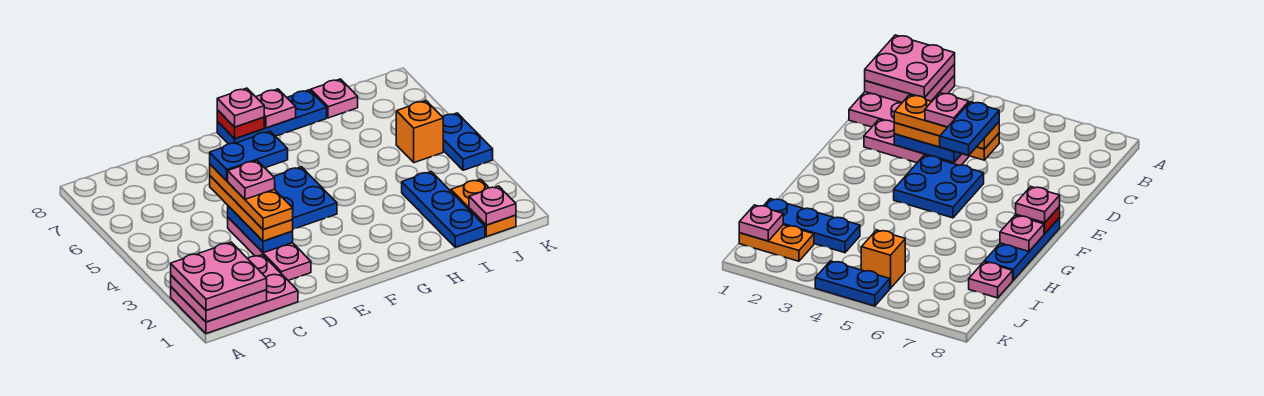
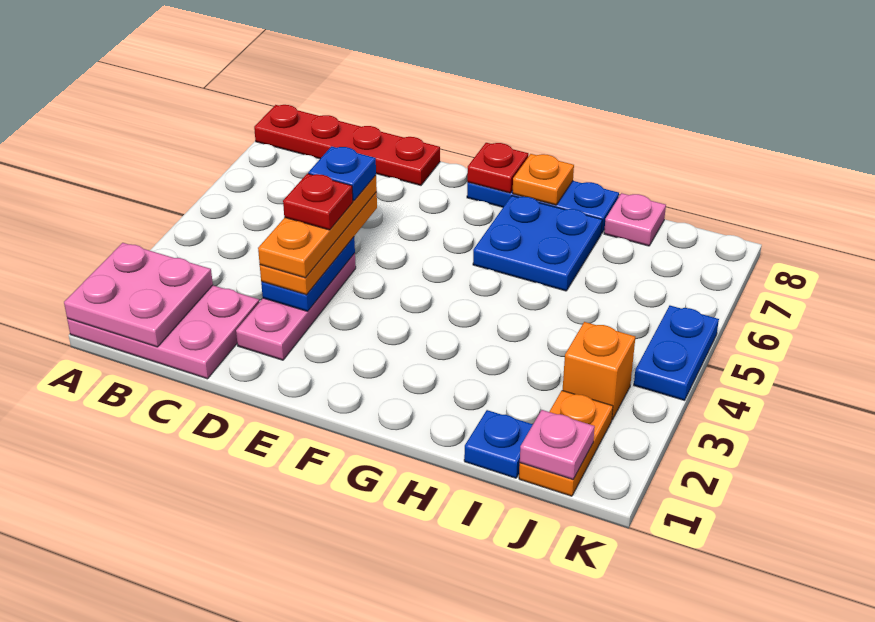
pink 2x2 plate [171,242,267,310] -> none
none -> red 1x4 plate [254,105,440,185]
pink 1x1 plate [228,161,275,199] -> red 1x1 plate [283,174,353,230]
blue 1x2 plate [210,131,288,181] -> blue 1x1 plate [308,146,376,201]
blue 2x2 plate [273,167,337,229] -> blue 2x2 plate moved to [473,196,602,291]
pink 1x1 plate [217,88,264,127] -> none
pink 1x1 plate [256,89,296,128] -> orange 1x1 plate [513,154,574,205]
blue 1x3 plate [402,172,485,247] -> blue 1x1 plate [464,410,533,478]
orange 1x1 brick [396,101,443,163] -> orange 1x1 brick moved to [563,322,635,420]

